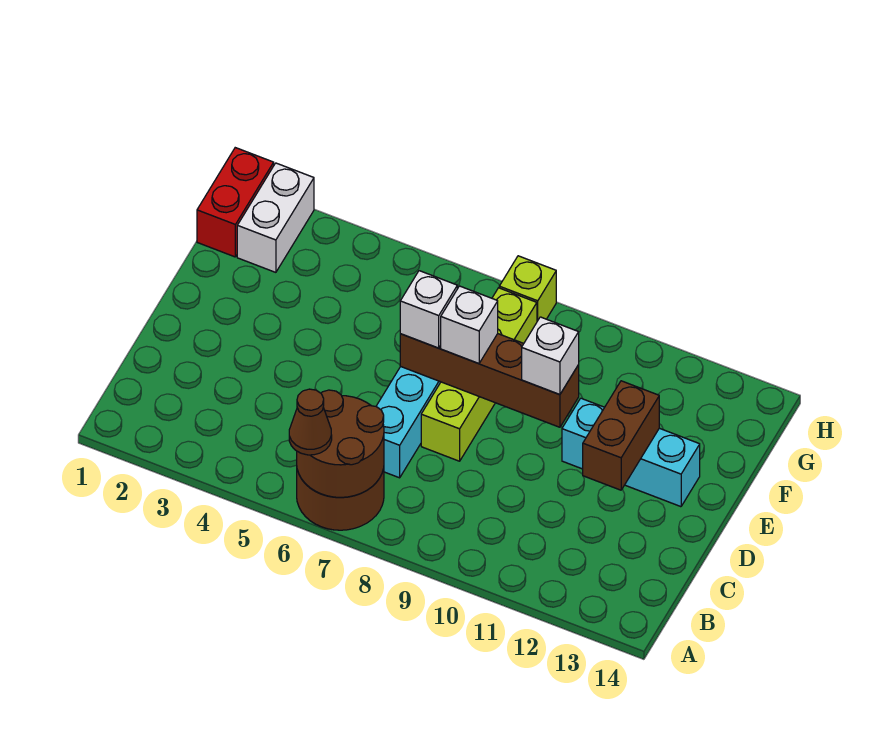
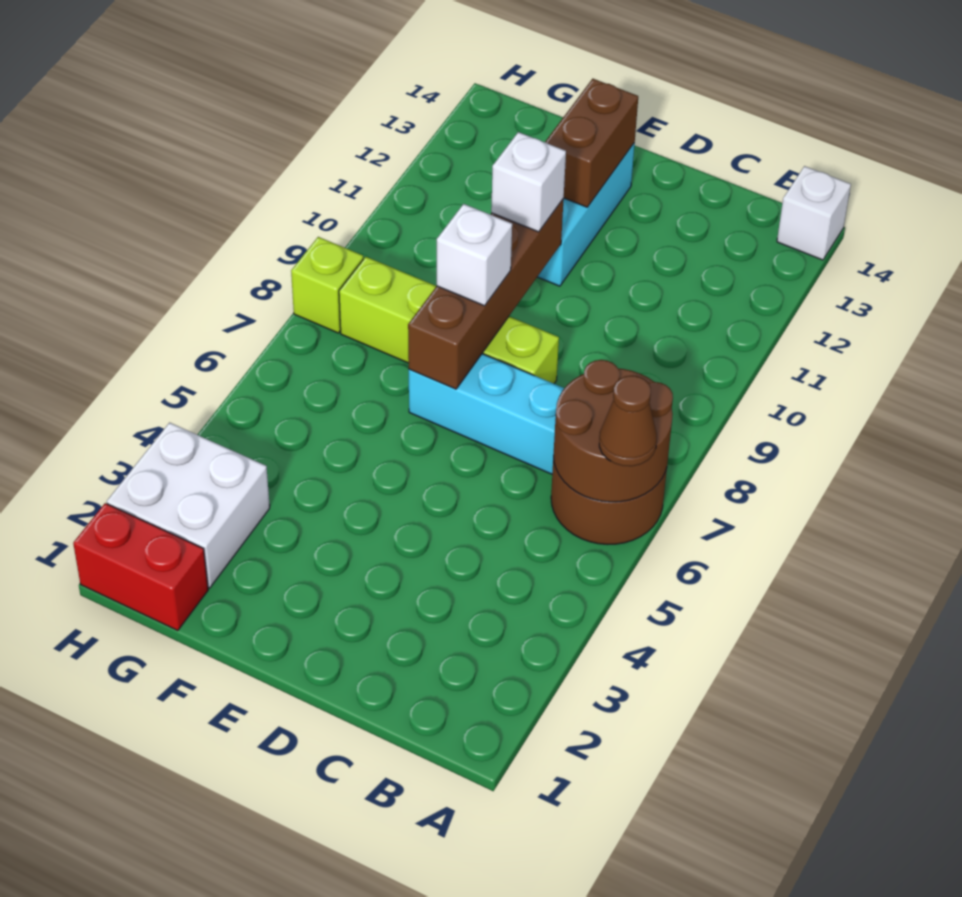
brown 1x2 brick [583,381,659,490] -> brown 1x2 brick turned to [545,79,638,207]
white 1x1 brick [400,271,457,348] -> white 1x1 brick moved to [777,166,851,260]
white 1x2 brick [237,163,314,272] -> white 2x2 brick [107,423,270,588]

